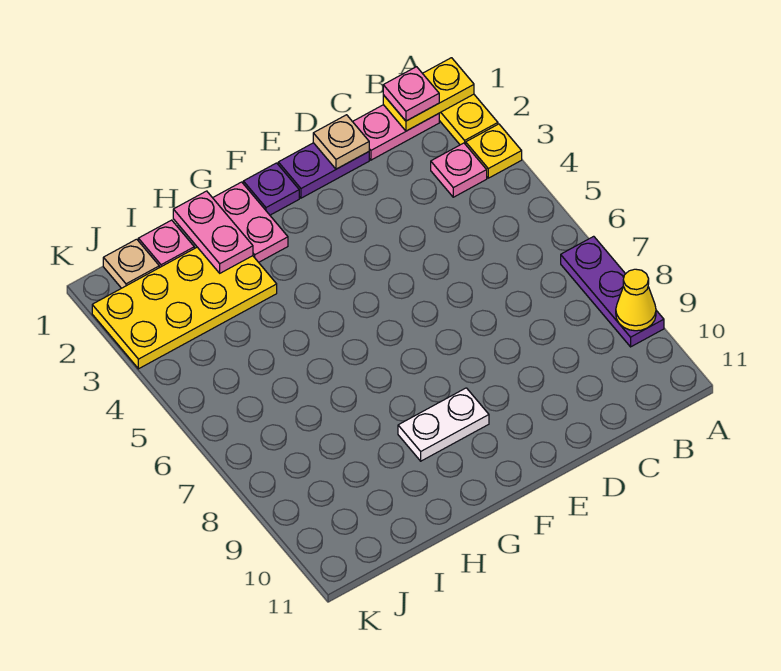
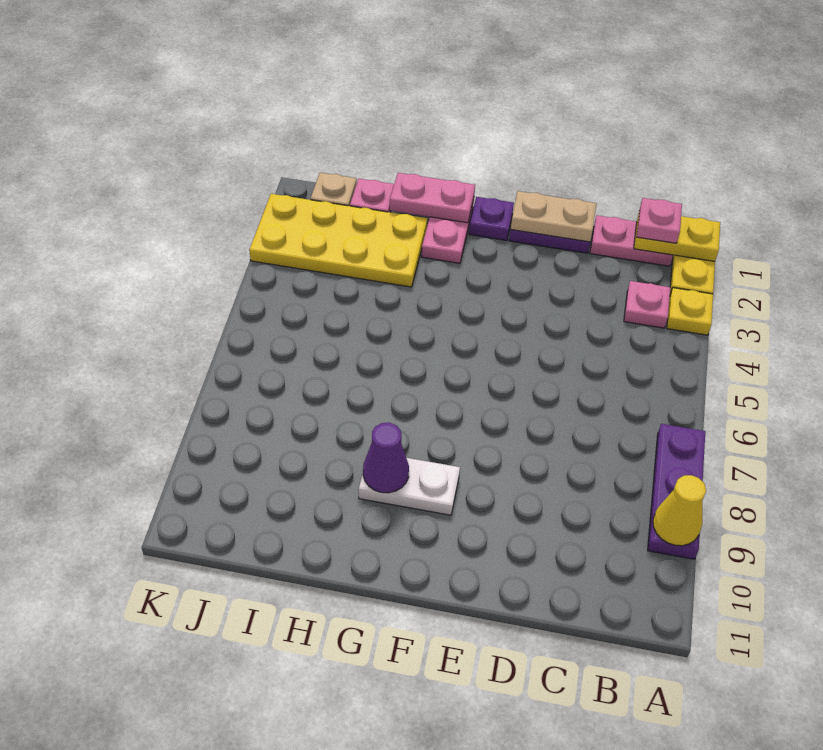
tan 1x1 plate [313,115,369,169] -> tan 1x2 plate [510,191,597,242]
none -> purple 1x1 cone [363,423,409,493]
pink 1x2 plate [173,191,253,273] -> pink 1x2 plate turned to [390,173,475,223]

